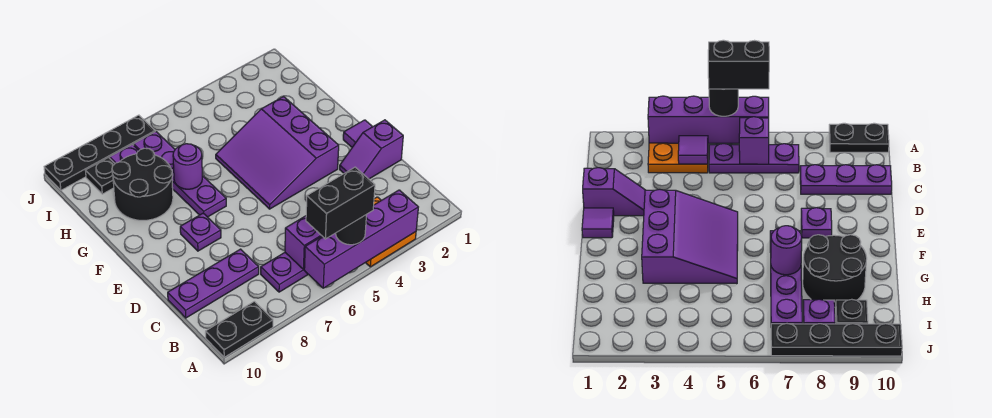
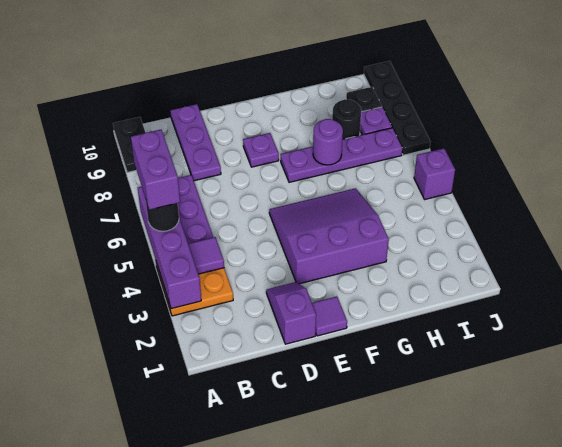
black 1x2 brick [306,167,375,239] -> purple 1x2 brick [131,130,180,210]
purple 1x1 brick [285,216,322,269] -> purple 1x1 brick moved to [414,148,455,200]
black 2x2 round brick [112,148,173,220] -> black 1x1 round brick [332,99,361,139]

